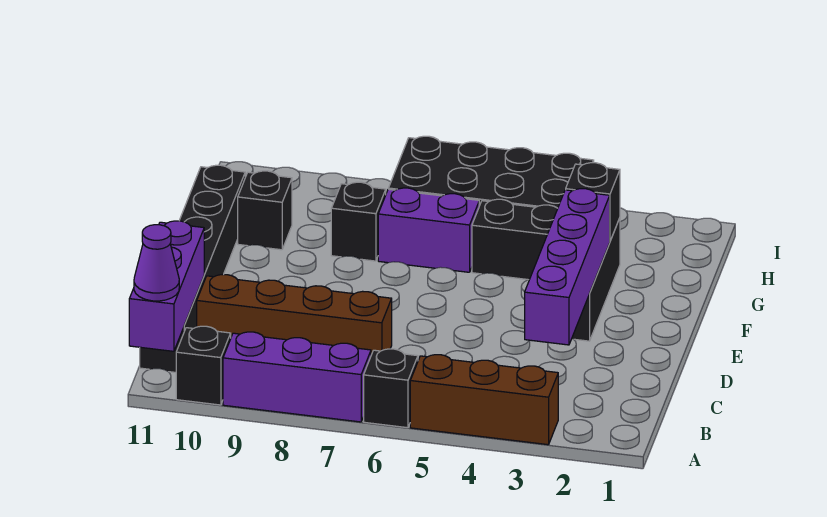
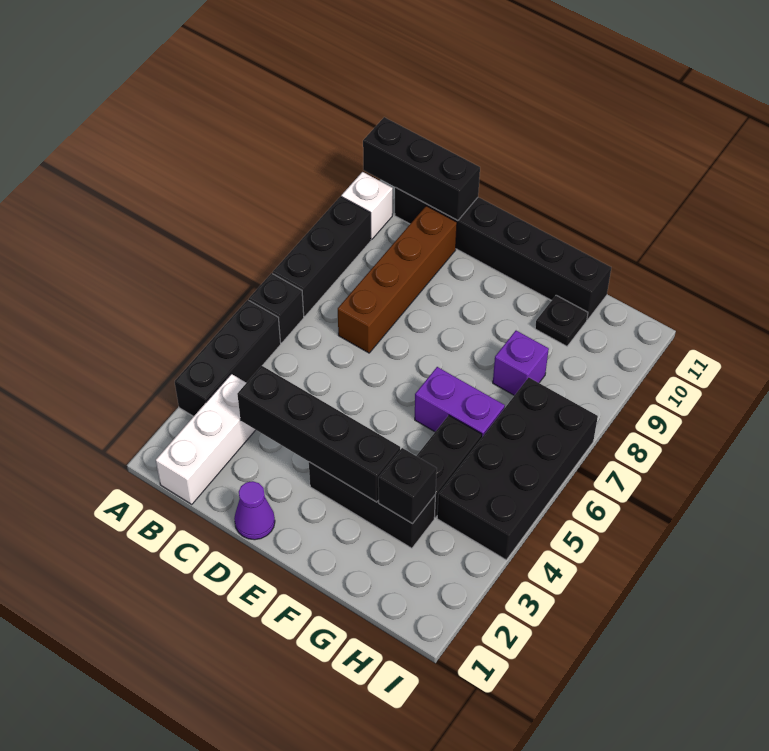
brown 1x3 brick [410,355,558,445] -> black 1x3 brick [175,300,281,416]
purple 1x3 brick [223,332,371,422] -> black 1x3 brick [273,197,371,316]
black 1x1 brick [176,326,231,405] -> white 1x1 brick [341,172,393,240]
purple 1x3 brick [129,221,204,351] -> black 1x3 brick [363,117,480,221]
purple 1x1 cone [134,225,179,301] -> purple 1x1 cone moved to [234,481,275,540]
none -> white 1x3 brick [156,374,255,504]
purple 1x4 brick [525,189,610,345] -> black 1x4 brick [237,366,400,502]
purple 1x2 brick [378,188,479,272] -> purple 1x2 brick turned to [415,367,505,437]
black 1x1 brick [331,182,386,261] -> purple 1x1 brick [493,331,549,395]
black 1x1 brick [238,171,292,250] -> black 1x1 plate [535,295,588,346]

